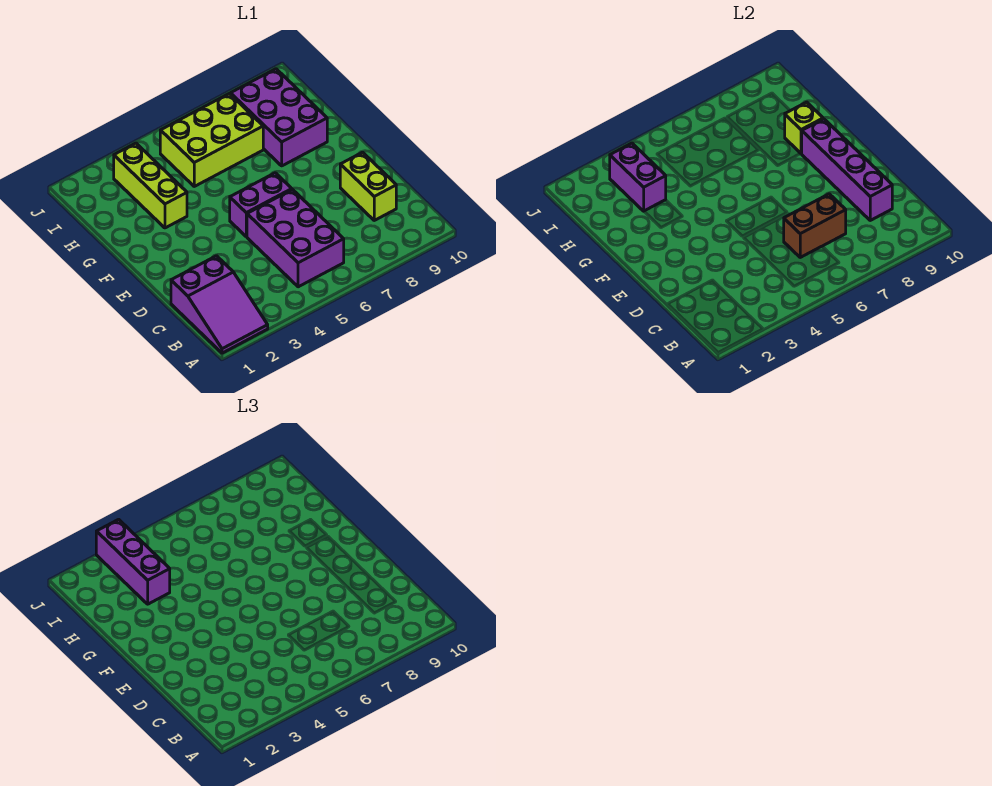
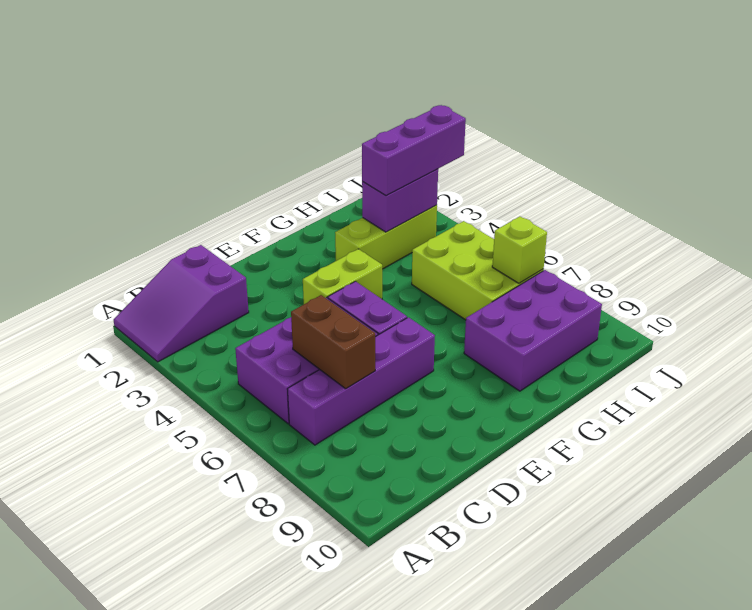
lime 1x2 brick [340,152,396,220] -> lime 1x2 brick moved to [303,249,382,304]
purple 1x4 brick [802,119,892,220] -> purple 1x4 brick moved to [288,317,435,445]
lime 1x1 brick [785,102,823,154] -> lime 1x1 brick moved to [492,216,547,283]

